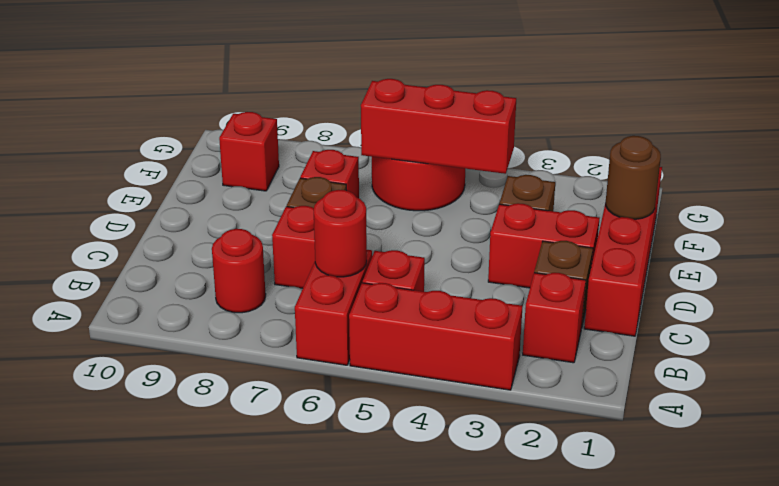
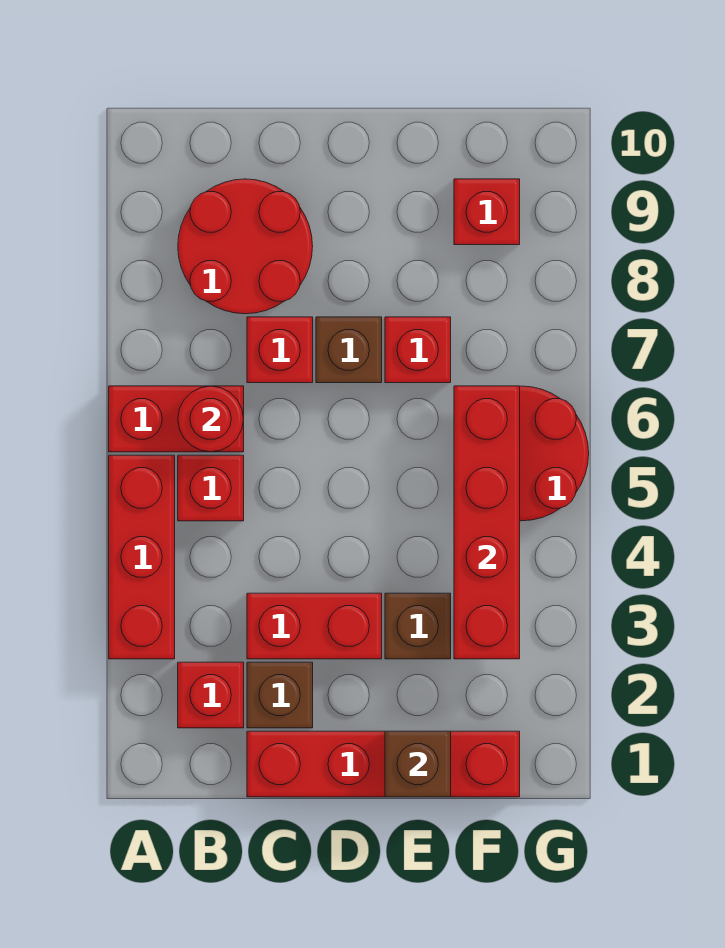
red 1x1 round brick [212,229,266,313] -> red 2x2 round brick [178,179,313,314]
red 1x2 brick [488,203,600,288] -> red 1x2 brick turned to [247,593,382,659]
brown 1x1 round brick [606,136,661,219] -> brown 1x1 brick [385,731,451,797]
red 1x3 brick [361,79,516,174] -> red 1x4 brick [454,386,520,659]

